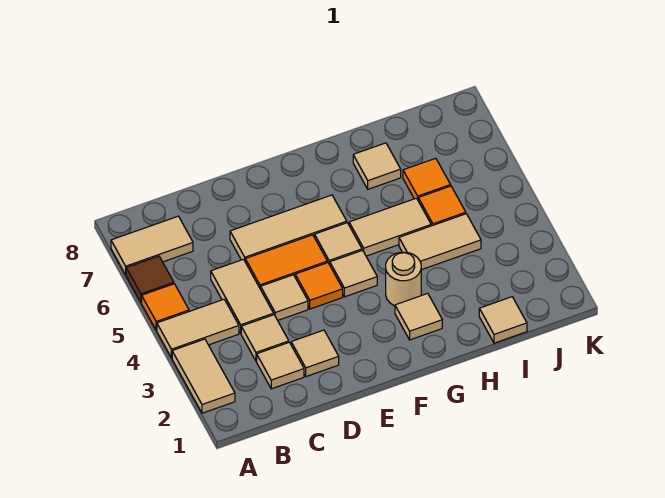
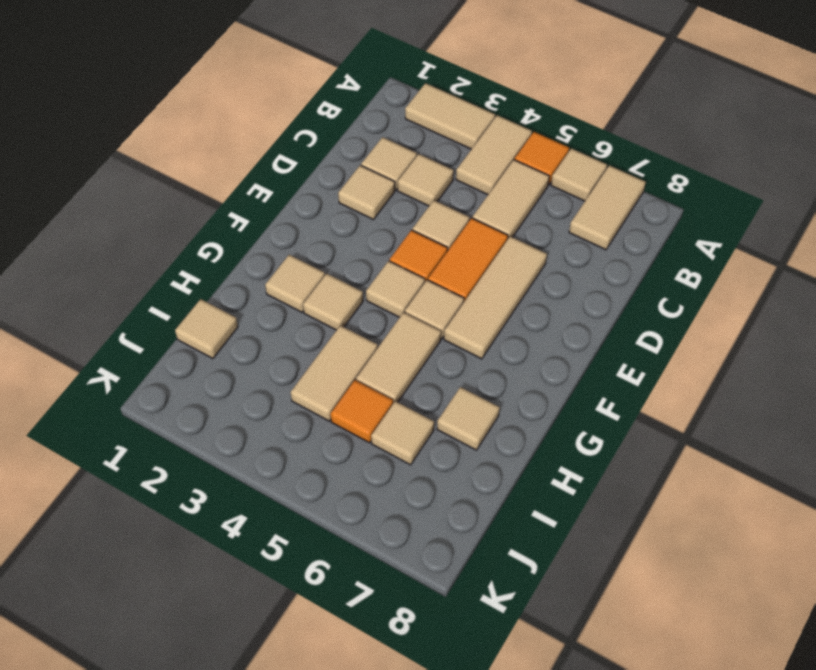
brown 1x1 tile [126,256,174,303] -> tan 1x1 tile [551,148,607,201]
tan 1x2 tile [211,259,274,333] -> tan 1x2 tile turned to [472,160,549,238]
tan 1x1 round brick [386,252,421,306] -> tan 1x1 tile [303,273,363,330]
orange 1x1 tile [403,158,451,199] -> tan 1x1 tile [371,401,434,465]

